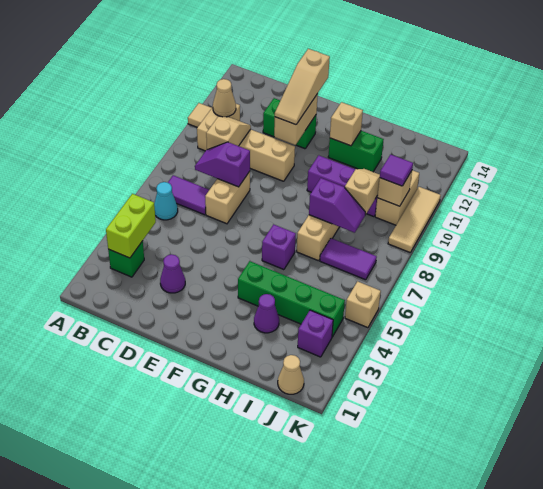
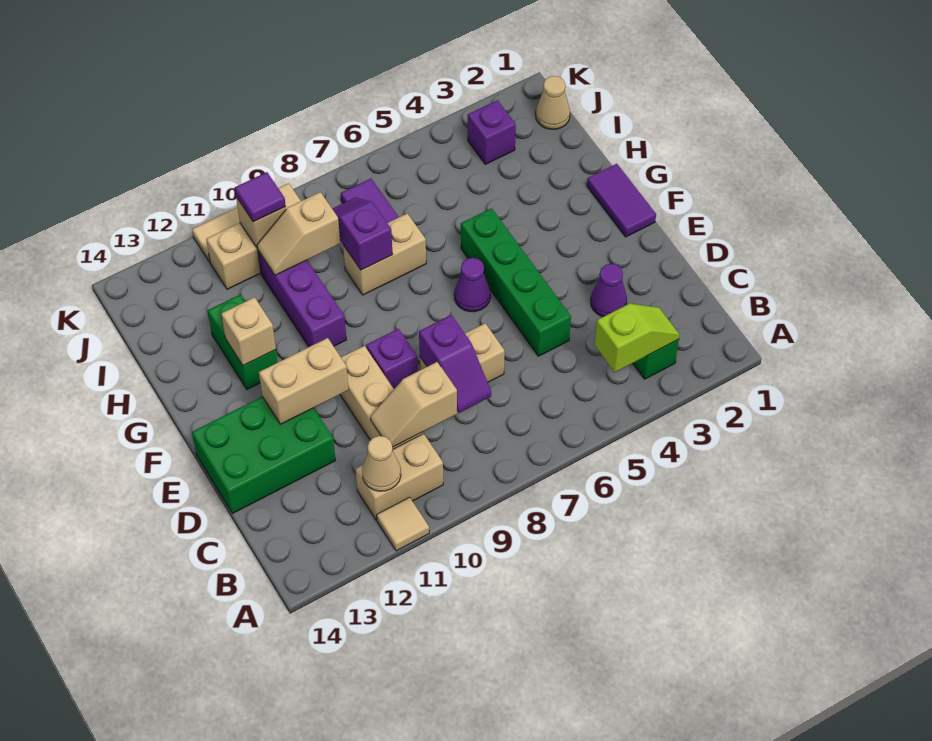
lime 1x2 brick [106,194,156,258] -> lime 1x2 slope [595,303,680,372]
cyan 1x1 cone [154,182,178,220] -> none
purple 1x2 tile [168,175,209,215] -> purple 1x2 tile moved to [587,164,656,237]
green 1x2 brick [263,98,316,149] -> green 2x3 brick [192,397,335,513]
tan 1x3 slope [275,49,330,125] -> none
green 1x4 brick [238,261,345,337] -> green 1x4 brick moved to [461,208,571,356]
purple 1x1 brick [262,224,296,270] -> purple 1x1 brick moved to [366,329,418,389]
purple 1x1 cone [254,294,279,333] -> purple 1x1 cone moved to [454,258,490,312]
tan 1x1 brick [345,281,381,328] -> none

